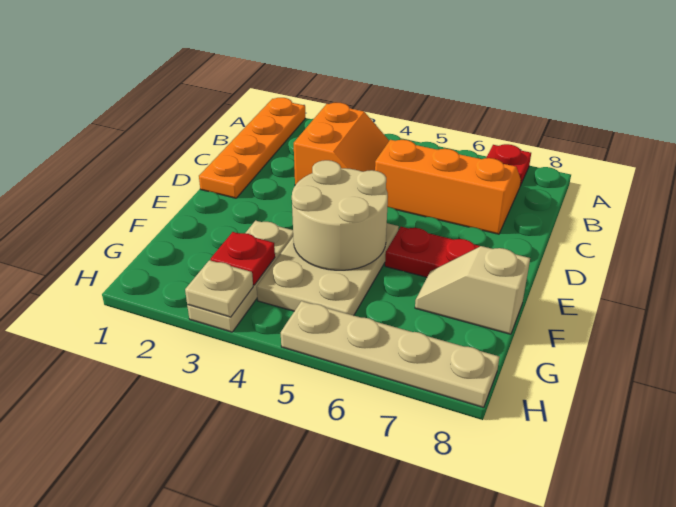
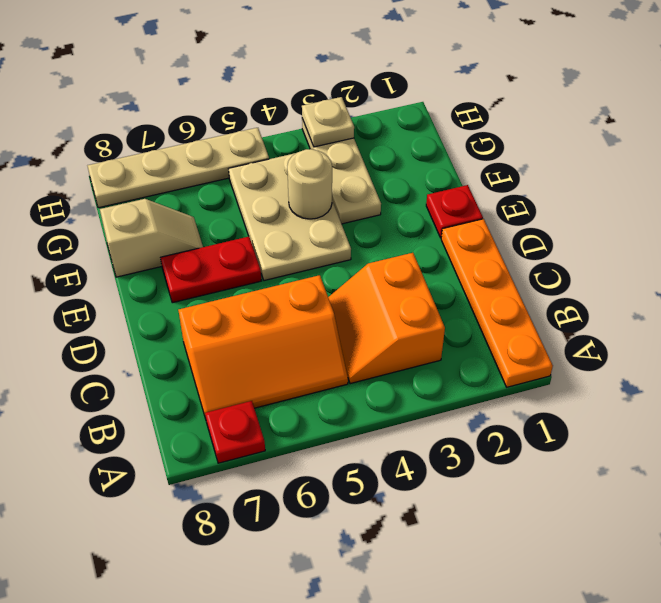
tan 2x2 round brick [291,160,388,270] -> tan 1x1 round brick [287,149,332,219]
red 1x1 plate [210,232,275,285] -> red 1x1 plate moved to [426,185,483,238]

